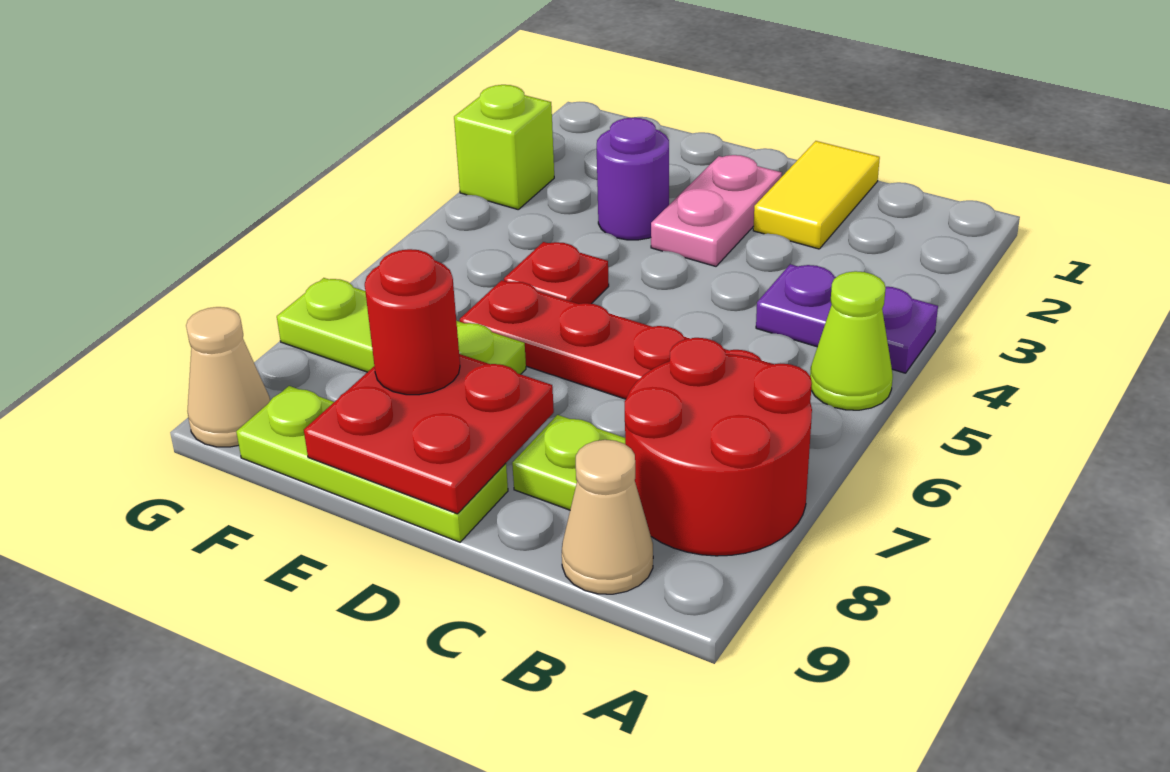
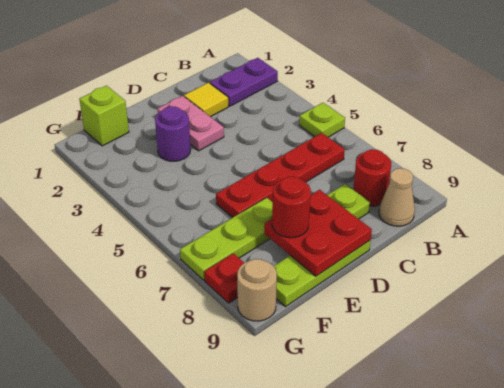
purple 1x2 plate [756,264,938,373] -> purple 1x2 plate moved to [210,58,278,106]
lime 1x1 cone [810,271,893,410] -> lime 1x1 plate [299,103,345,137]
red 2x2 round brick [625,338,812,556] -> red 1x1 round brick [353,149,391,206]
yellow 1x2 tile [753,141,880,249] -> yellow 1x1 tile [184,83,228,117]
red 1x1 plate [504,242,609,304] -> red 1x1 plate moved to [204,253,244,303]
lime 1x1 brick [454,85,554,209] -> lime 1x1 brick moved to [79,86,129,146]
tan 1x1 cone [186,307,270,447] -> tan 1x1 round brick [237,259,277,321]

